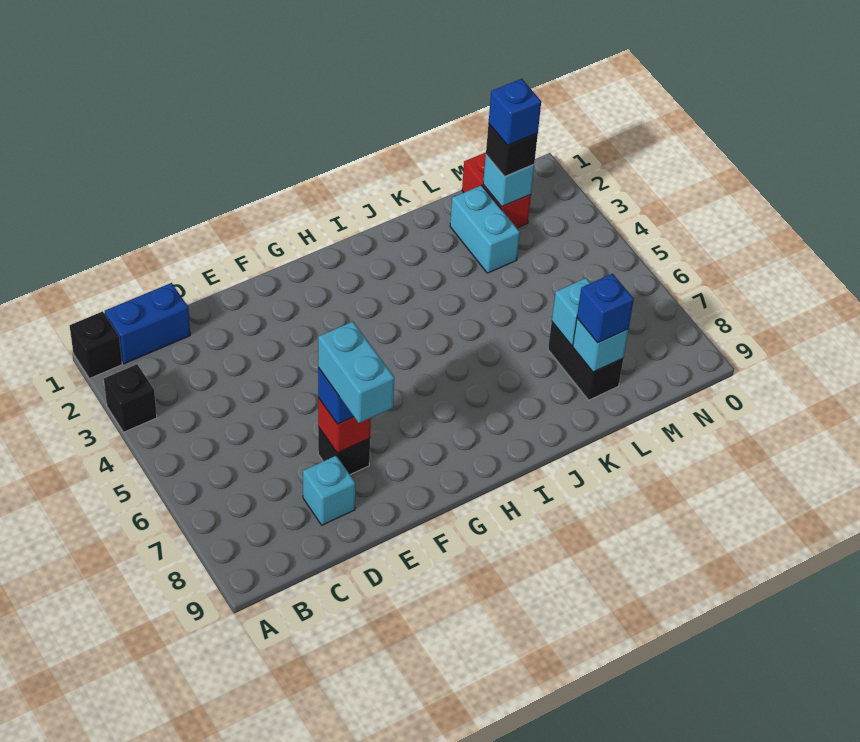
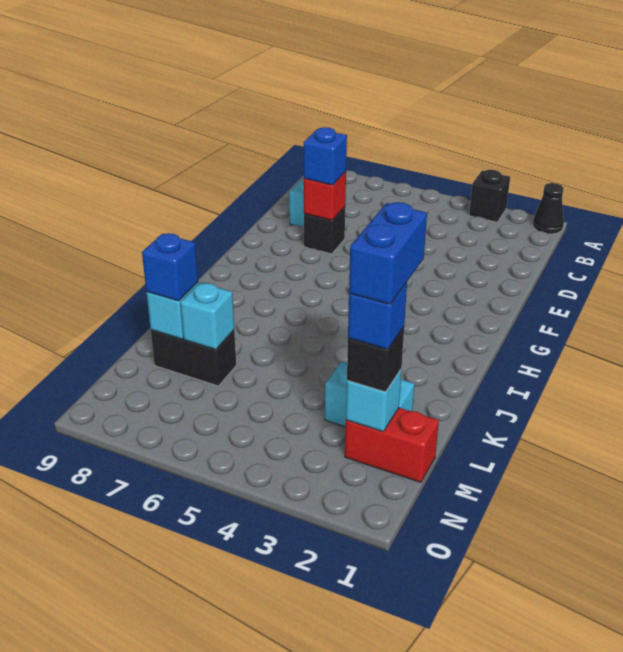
black 1x1 brick [70,311,122,378] -> black 1x1 cone [533,183,564,234]
blue 1x2 brick [105,283,190,364] -> blue 1x2 brick moved to [349,202,427,304]
cyan 1x2 brick [318,322,394,423] -> none

